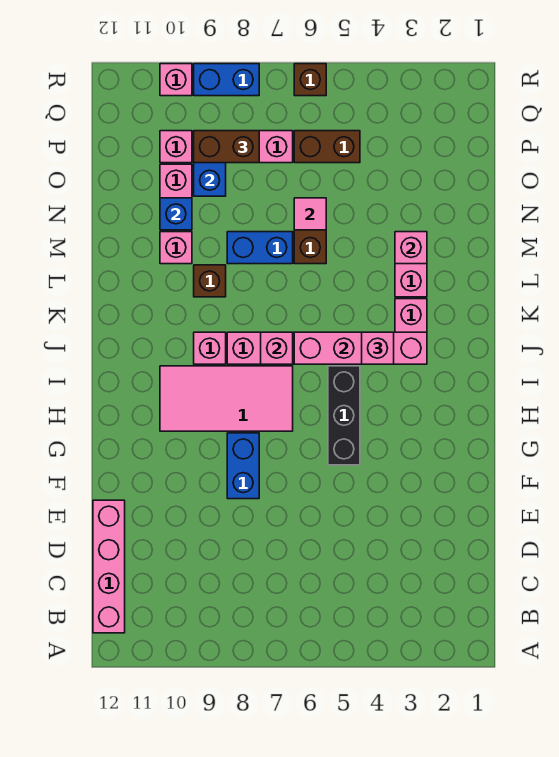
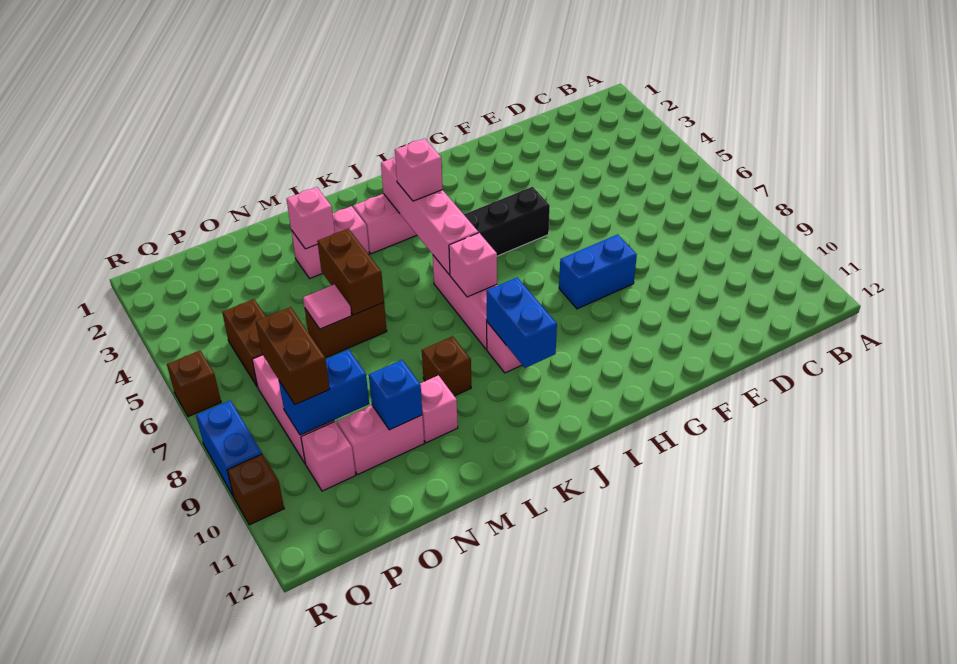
pink 1x4 brick [93,500,125,633] -> none
pink 2x4 tile [160,366,293,431] -> none
none -> brown 1x2 brick [317,229,384,315]
blue 1x2 brick [227,232,293,264] -> blue 1x2 brick moved to [486,277,557,368]
pink 1x1 brick [160,64,192,96] -> brown 1x1 brick [227,454,284,525]

